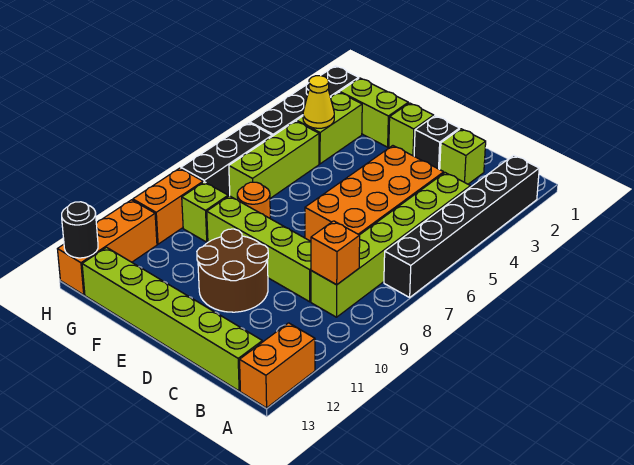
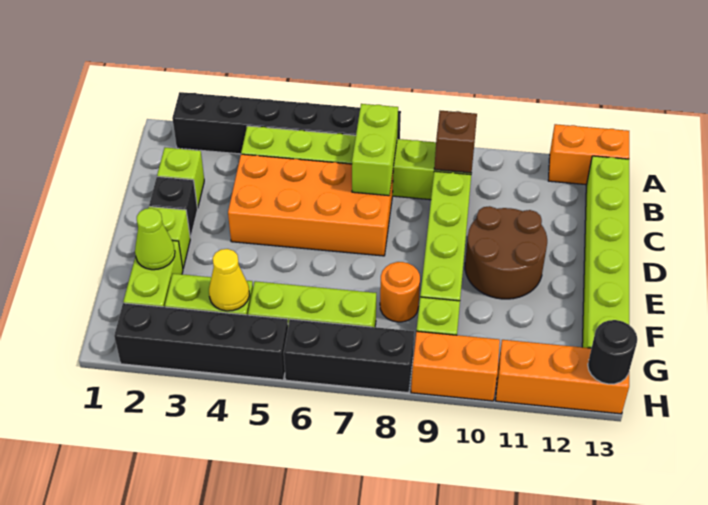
none -> lime 1x2 brick [352,104,398,196]
orange 1x1 brick [311,221,360,285] -> brown 1x1 brick [434,111,477,173]
none -> lime 1x1 cone [135,208,175,270]

